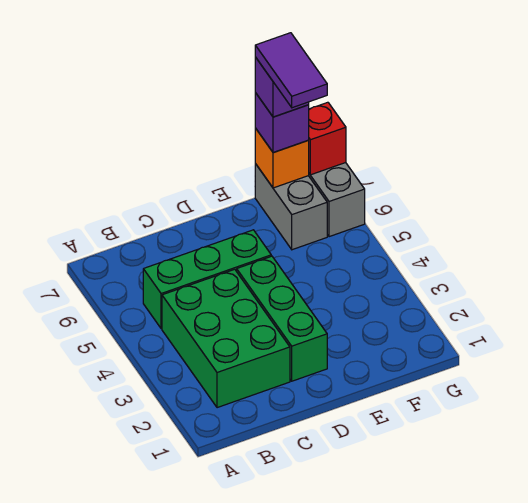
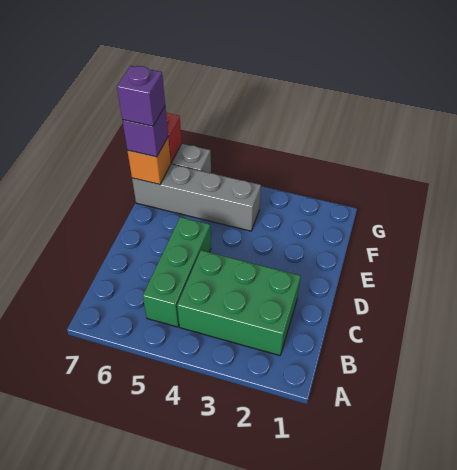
green 1x3 brick [237,256,327,381] -> none
grey 1x2 brick [255,164,327,250] -> grey 1x4 brick [132,164,261,231]
purple 1x2 tile [255,33,327,108] -> none

